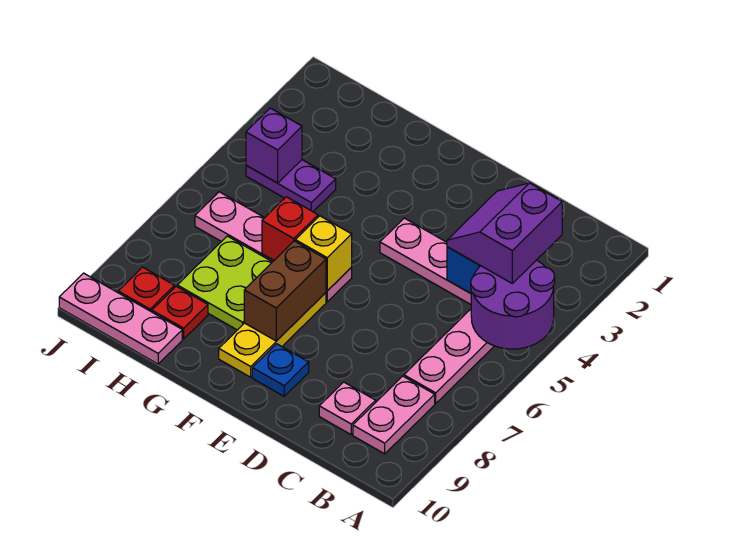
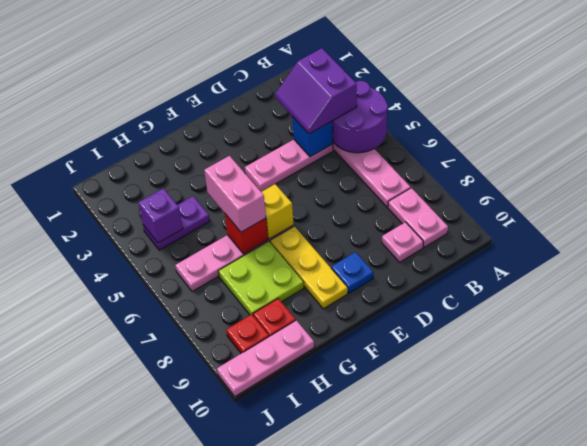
brown 1x2 brick [244,241,326,341] -> none
none -> pink 1x2 brick [204,156,266,232]

